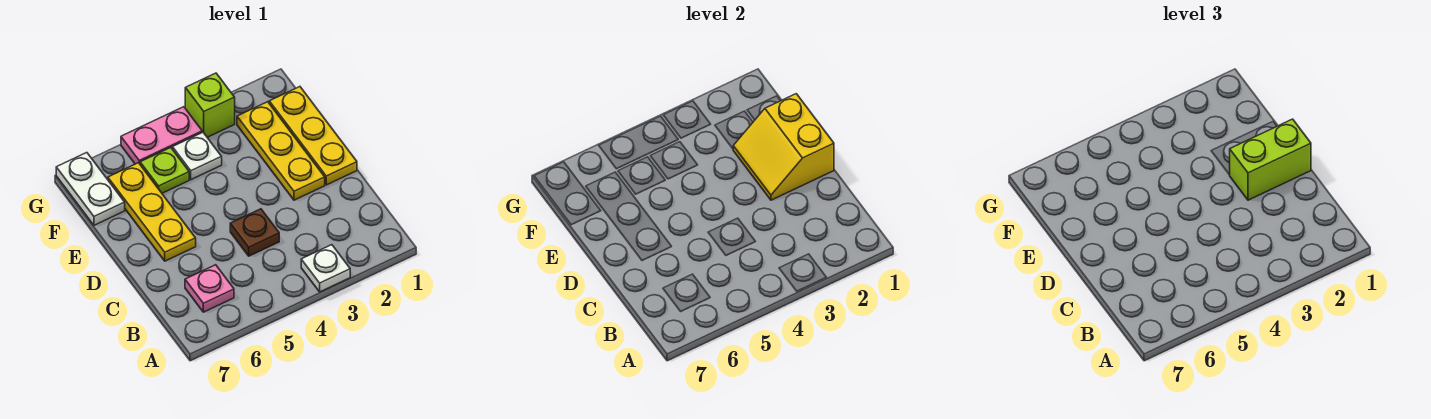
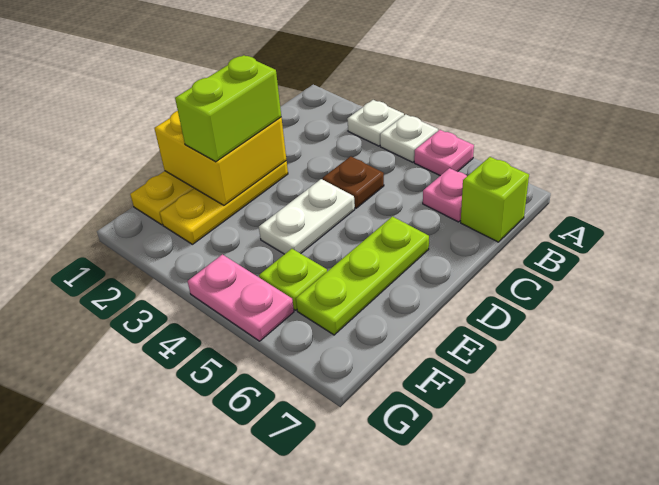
none -> pink 1x1 plate [414,130,474,176]
yellow 2x2 slope [733,94,834,200] -> yellow 2x2 brick [154,111,286,205]
lime 1x2 brick [1230,119,1311,200] -> lime 1x2 brick turned to [175,55,281,162]
yellow 1x3 plate [108,163,196,261] -> lime 1x3 plate [296,217,429,335]
white 1x1 plate [172,132,222,180] -> white 1x1 plate moved to [380,114,438,162]
white 1x2 plate [56,153,125,225] -> white 1x2 plate moved to [259,179,355,254]
lime 1x1 brick [185,73,235,137] -> lime 1x1 brick moved to [461,157,529,242]

